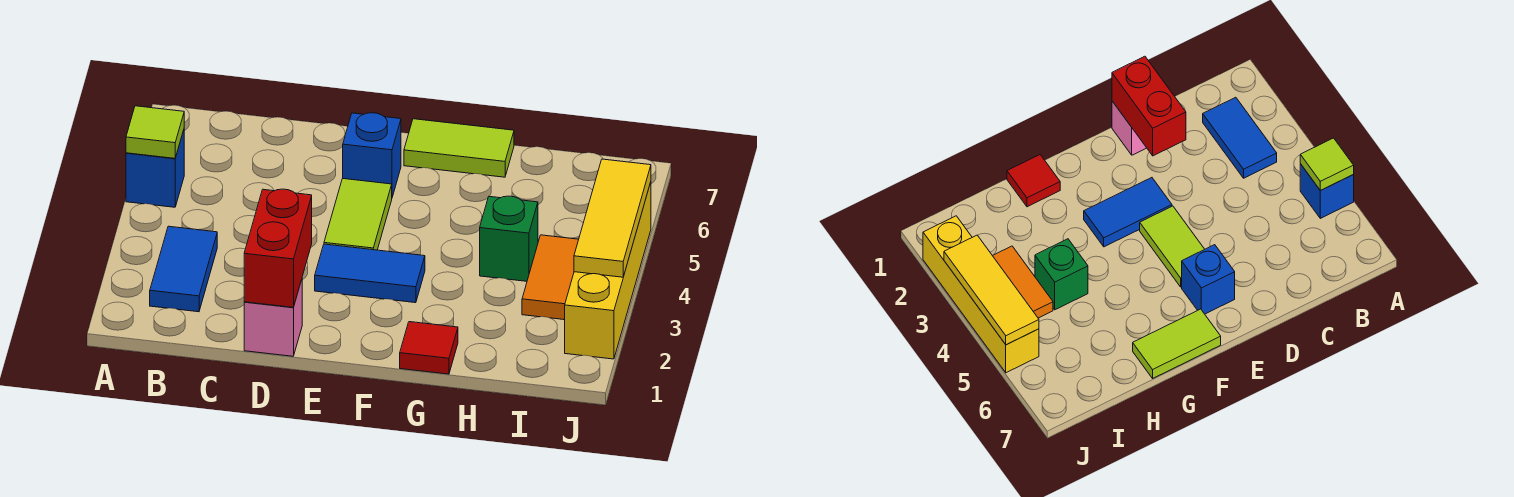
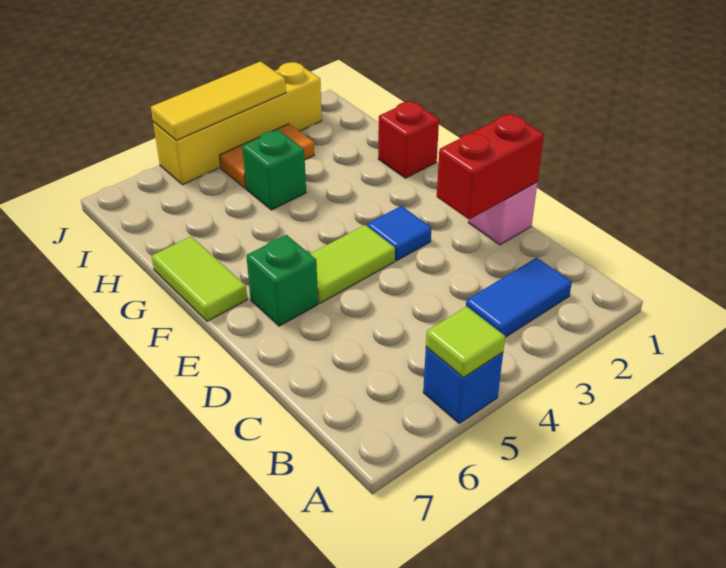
blue 1x2 tile [315,244,425,303] -> blue 1x1 tile [367,206,431,261]
blue 1x1 brick [343,113,401,197] -> green 1x1 brick [246,235,318,326]
red 1x1 tile [400,322,458,374] -> red 1x1 brick [378,101,439,178]

